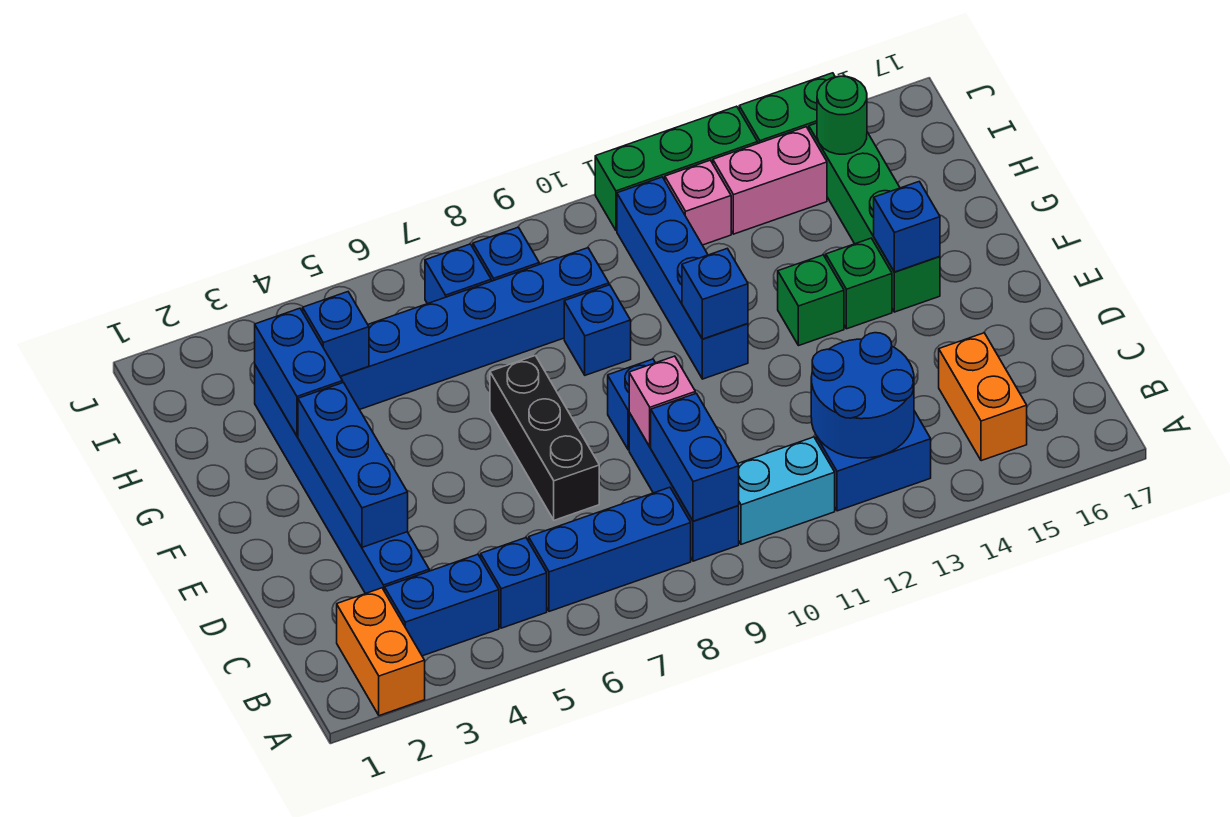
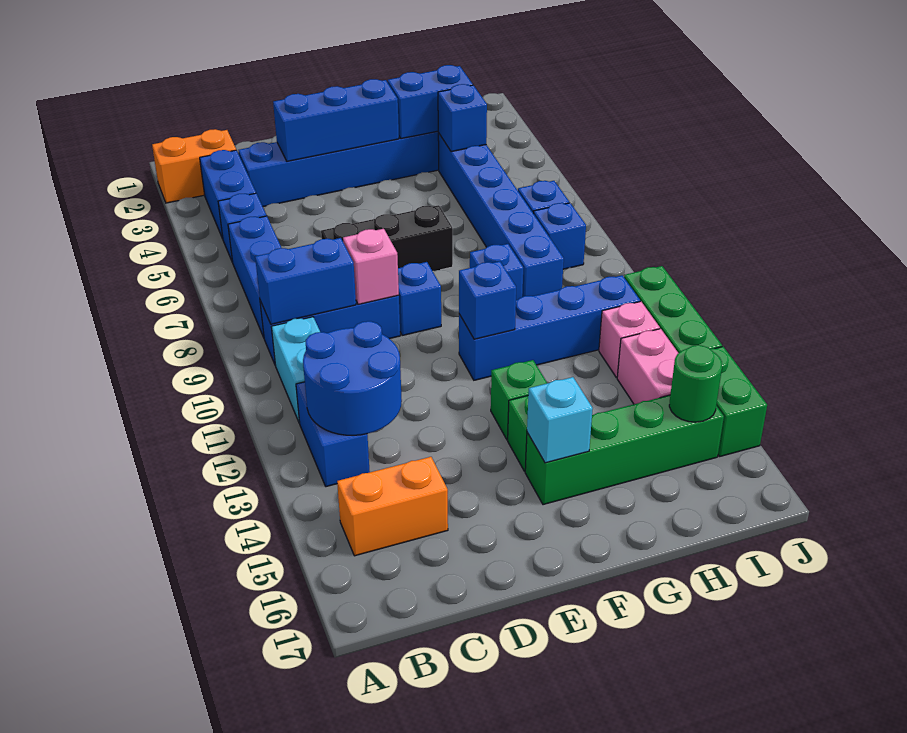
blue 1x1 brick [874,182,940,272] -> cyan 1x1 brick [527,377,593,463]

